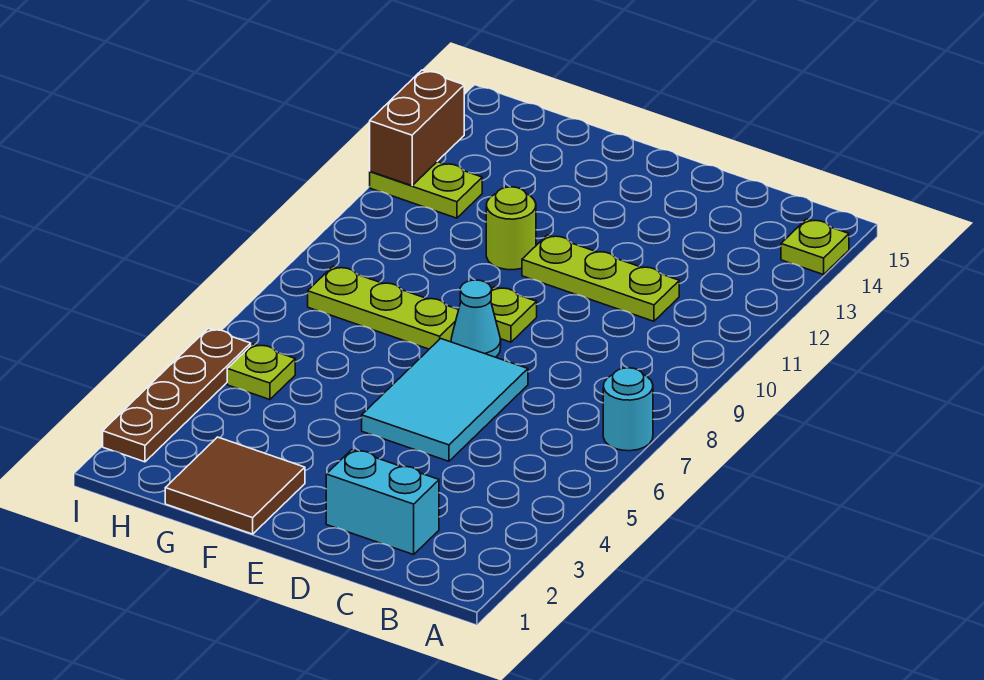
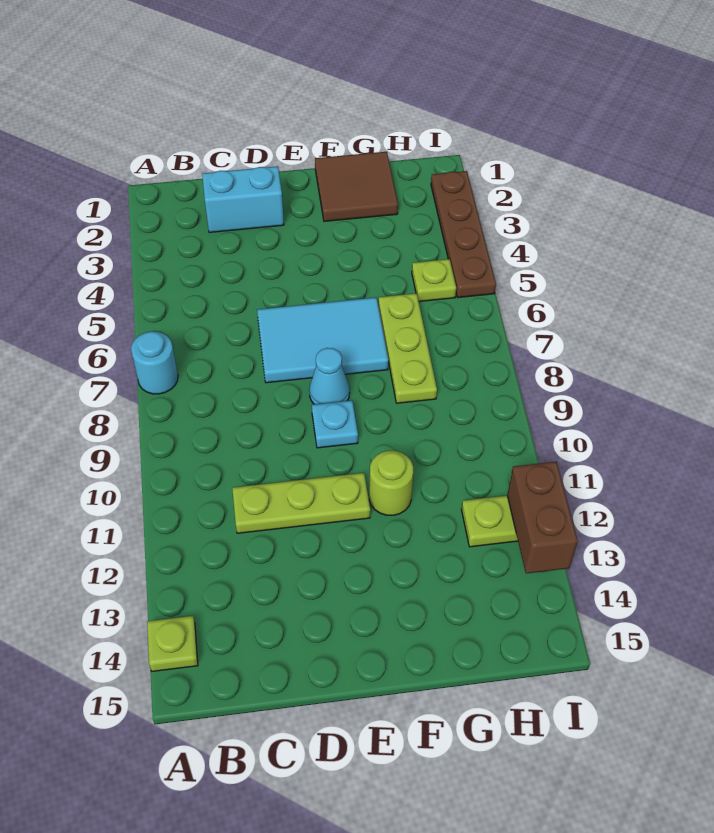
cyan 2x3 tile [362,338,528,461] -> cyan 2x3 tile turned to [257,297,388,383]
lime 1x1 plate [491,287,537,342] -> cyan 1x1 plate [312,400,358,448]
lime 1x3 plate [308,266,459,349] -> lime 1x3 plate turned to [378,293,437,403]

